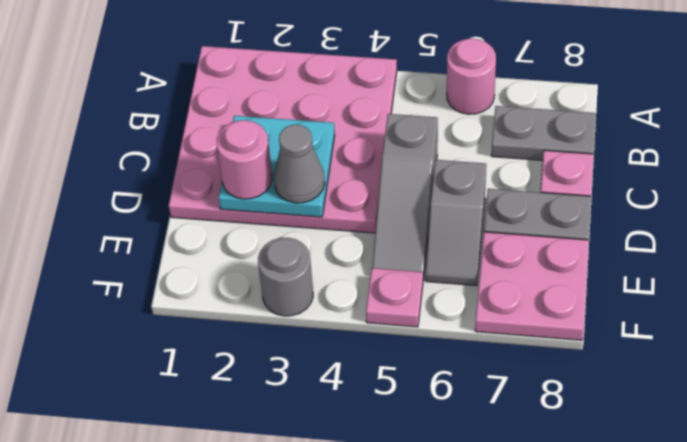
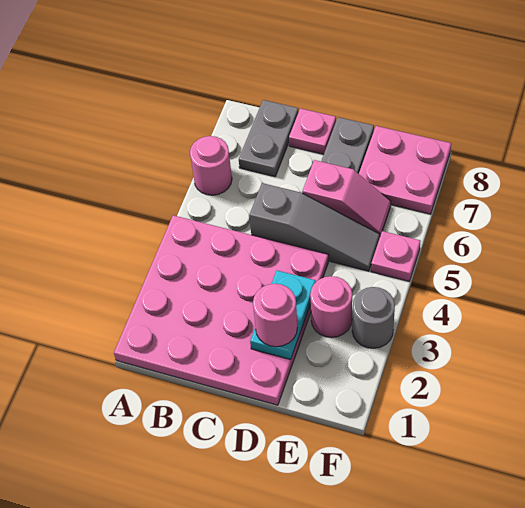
cyan 2x2 plate [219,116,335,217] -> cyan 1x2 plate [250,270,316,359]
grey 1x1 cone [274,125,325,203] -> none
grey 1x2 slope [426,160,486,286] -> pink 1x2 slope [302,160,391,235]
none -> pink 1x1 round brick [310,276,352,337]

